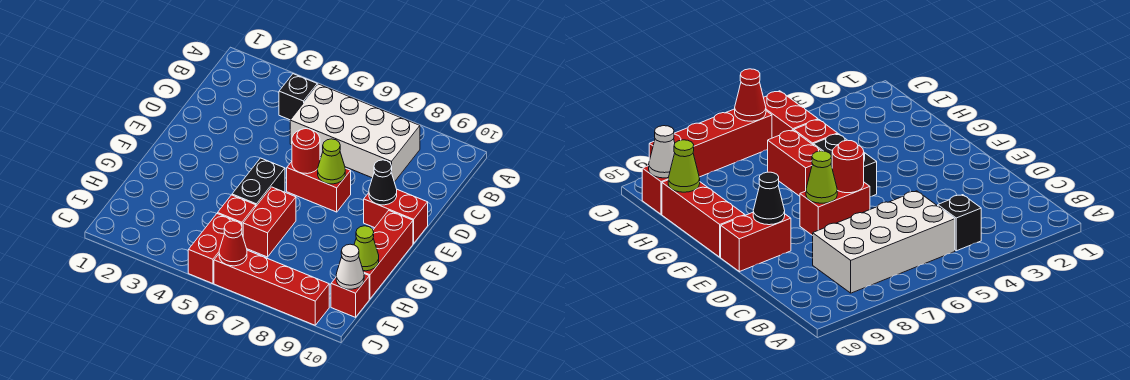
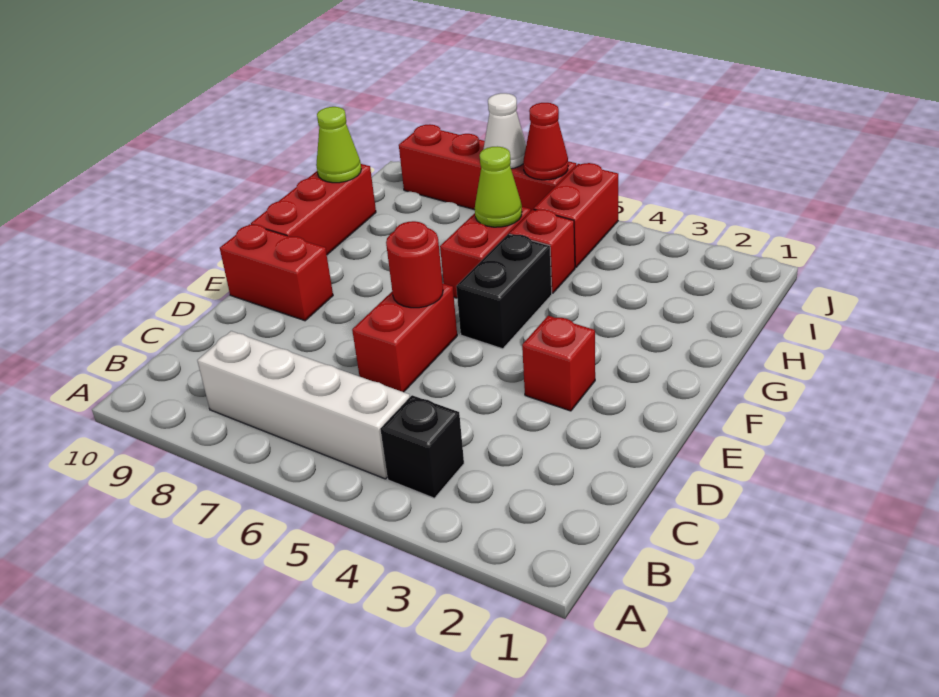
white 2x4 brick [290,84,420,182] -> white 1x4 brick [197,331,410,479]
red 1x2 brick [287,158,351,212] -> red 1x2 brick turned to [352,283,457,392]
lime 1x1 cone [318,139,345,184] -> lime 1x1 cone moved to [475,146,522,227]
black 1x1 cone [369,160,397,205] -> none
red 1x1 brick [331,274,369,317] -> red 1x1 brick moved to [522,316,595,411]
white 1x1 cone [336,244,364,289] -> white 1x1 cone moved to [483,93,526,169]

